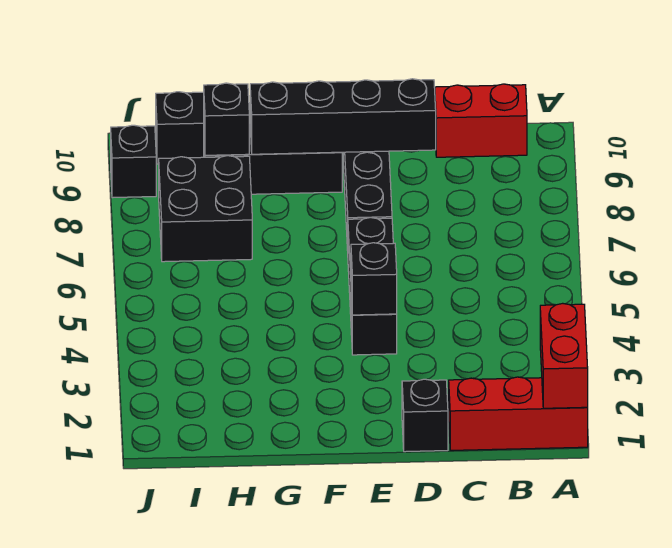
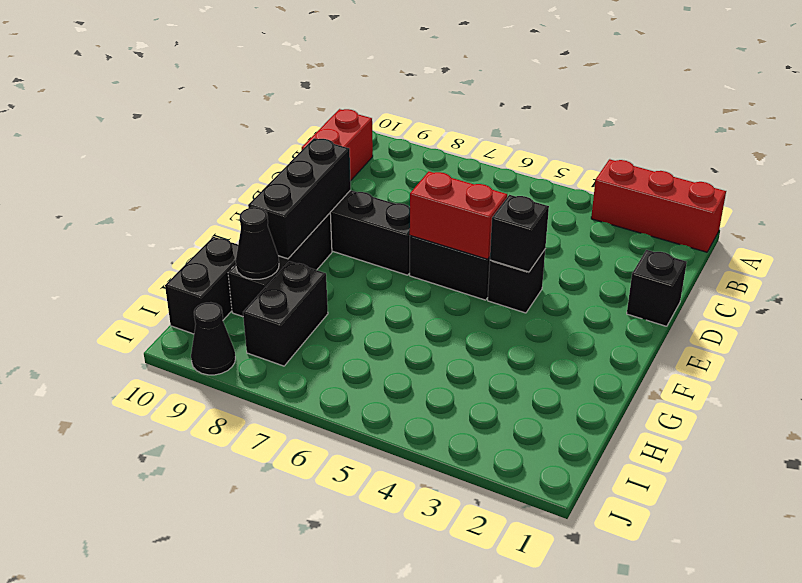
red 1x3 brick [449,377,588,450] -> red 1x3 brick turned to [591,159,726,252]
red 1x2 brick [540,303,588,408] -> red 1x2 brick moved to [410,172,507,259]
black 1x4 brick [250,79,436,154] -> black 1x3 brick [248,138,351,259]
black 2x2 brick [159,156,252,262] -> black 1x2 brick [243,261,328,366]
black 1x1 brick [204,83,249,155] -> black 1x1 cone [236,207,279,279]
black 1x1 brick [111,125,156,198] -> black 1x1 cone [191,302,235,375]

